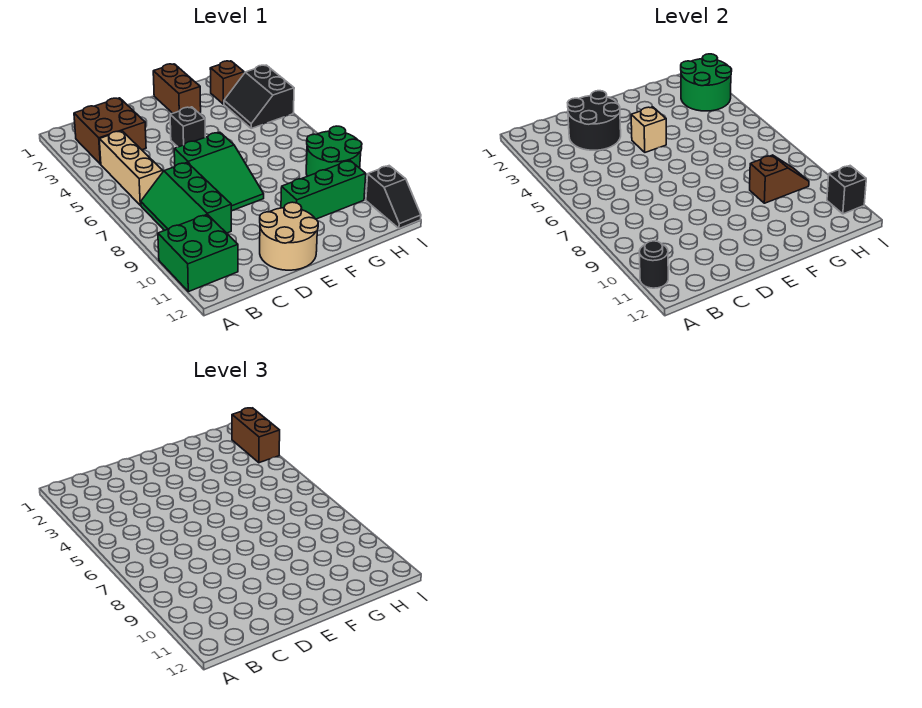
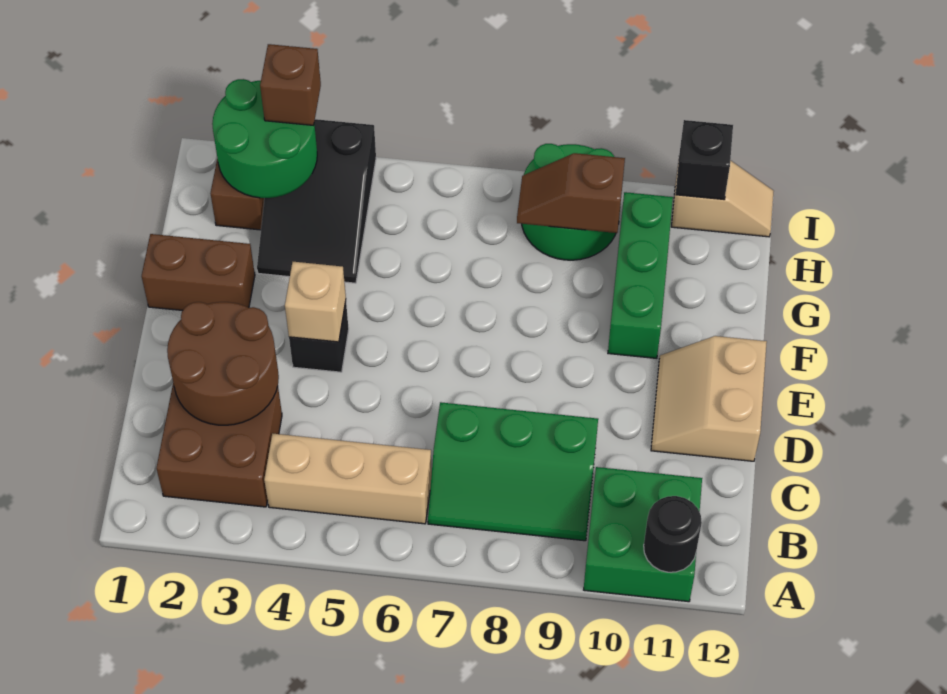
black 2x2 round brick [568,91,621,150] -> brown 2x2 round brick [167,302,279,425]
green 2x3 slope [174,132,264,211] -> none
tan 2x2 round brick [260,202,318,270] -> tan 2x2 slope [651,336,767,461]
brown 1x2 slope [750,155,809,203] -> brown 1x2 slope turned to [517,153,625,233]
black 2x2 slope [224,65,294,128] -> black 2x3 slope [257,119,376,283]
brown 1x2 brick [232,408,280,463] -> brown 1x1 brick [260,44,321,126]
black 1x2 slope [366,166,421,229] -> tan 1x2 slope [671,160,774,237]

